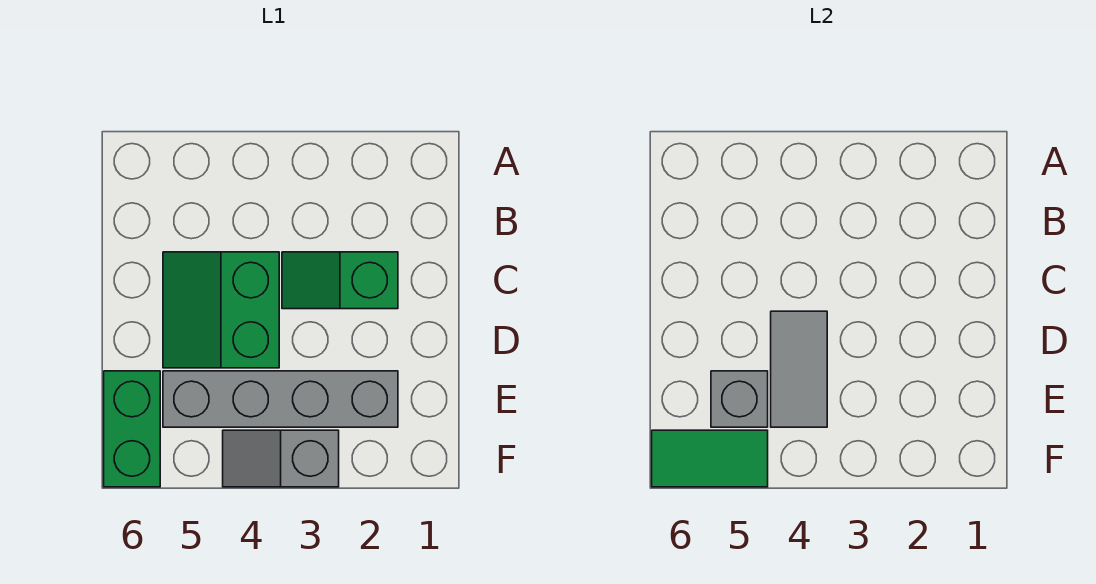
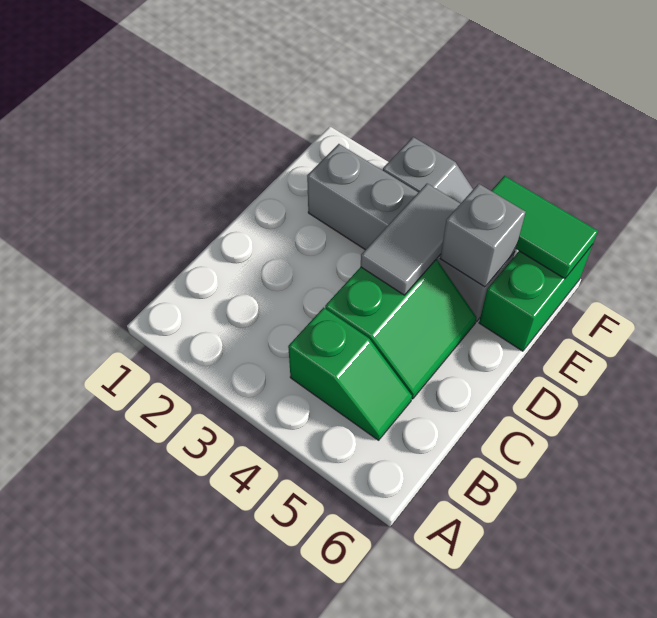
green 1x2 slope [282,252,398,309] -> green 1x2 slope moved to [288,308,412,440]

